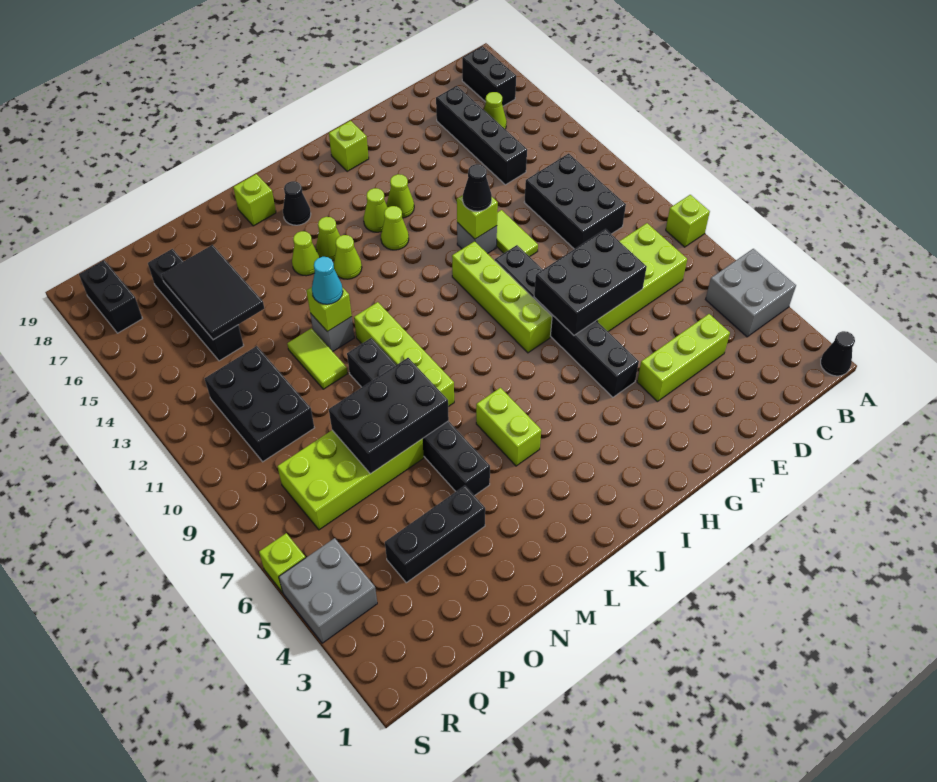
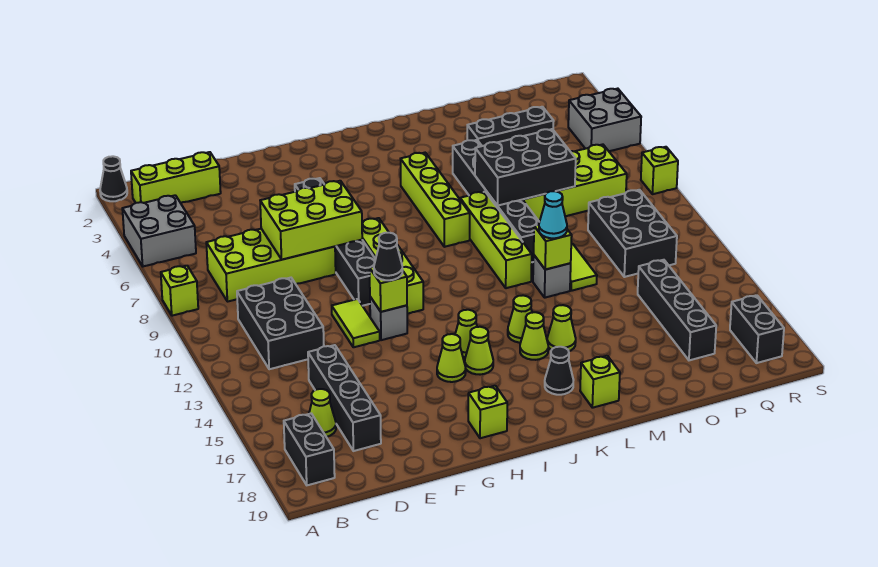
lime 1x3 brick [637,314,730,402] -> lime 1x3 brick moved to [131,152,221,203]
black 2x3 brick [534,229,647,335] -> lime 2x3 brick [260,181,362,260]
lime 1x2 brick [476,388,541,466] -> lime 1x4 brick [401,153,470,247]
black 2x3 tile [162,245,264,340] -> none
lime 1x1 brick [259,533,306,593] -> lime 1x1 brick moved to [641,147,678,194]

